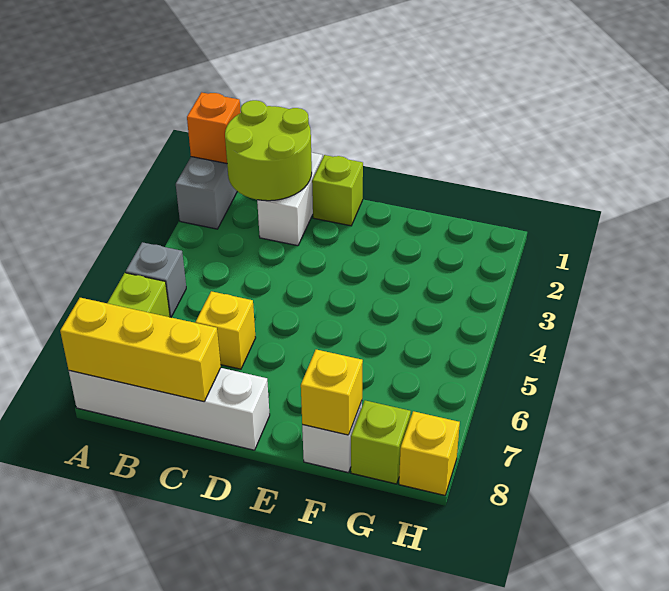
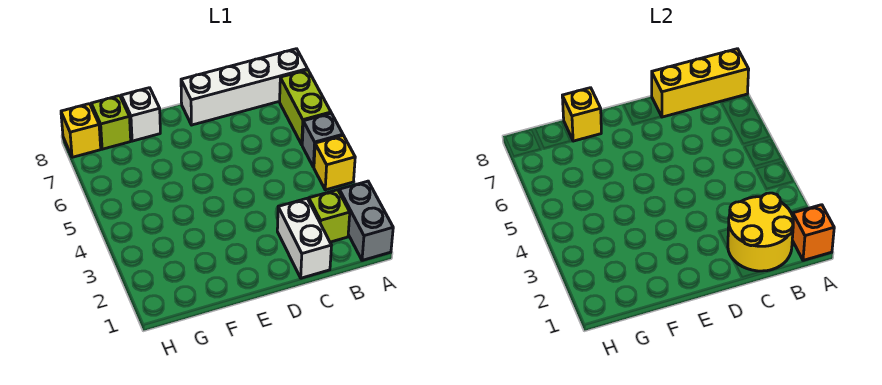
lime 2x2 round brick [225,100,312,201] -> yellow 2x2 round brick [728,193,793,271]
yellow 1x1 brick [195,291,256,369] -> yellow 1x1 brick moved to [314,136,355,190]
lime 1x1 brick [312,155,363,226] -> lime 1x1 brick moved to [309,190,350,242]

